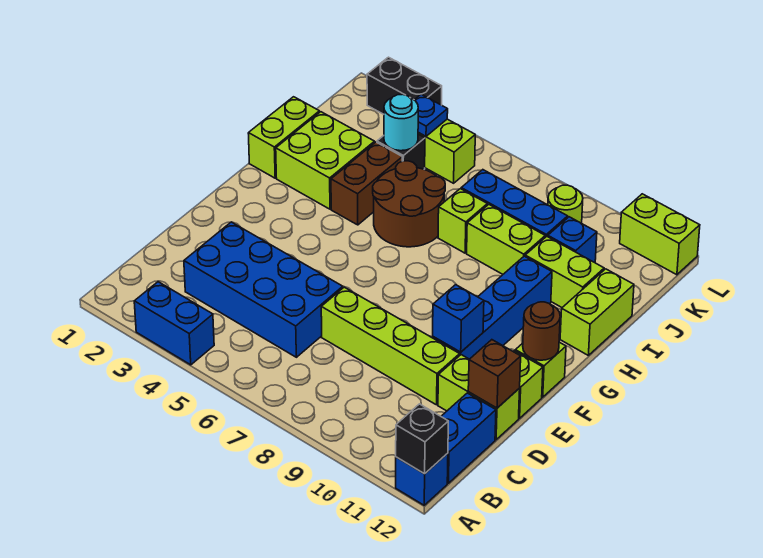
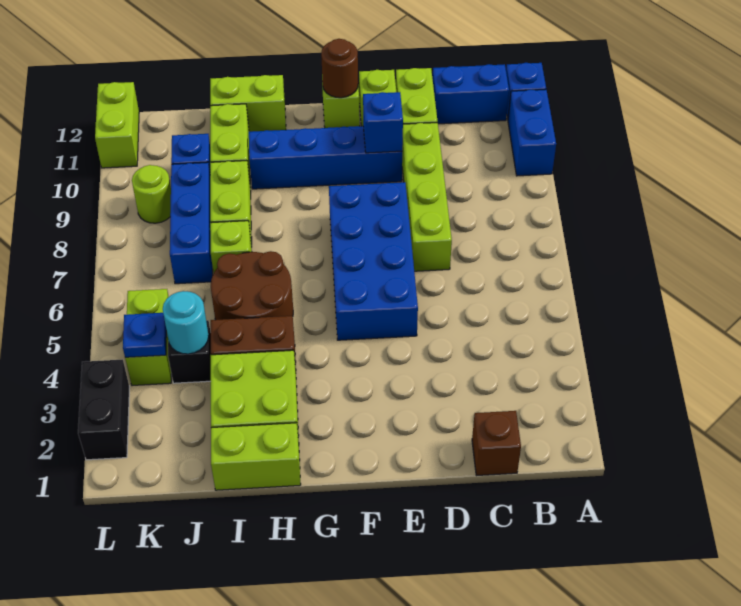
blue 1x2 brick [134,282,214,365] -> blue 1x2 brick moved to [508,89,556,176]
black 1x1 brick [396,404,448,474] -> none
blue 2x4 brick [184,222,343,357] -> blue 2x4 brick moved to [329,182,418,340]
brown 1x1 brick [468,340,521,408] -> brown 1x1 brick moved to [472,411,521,476]

